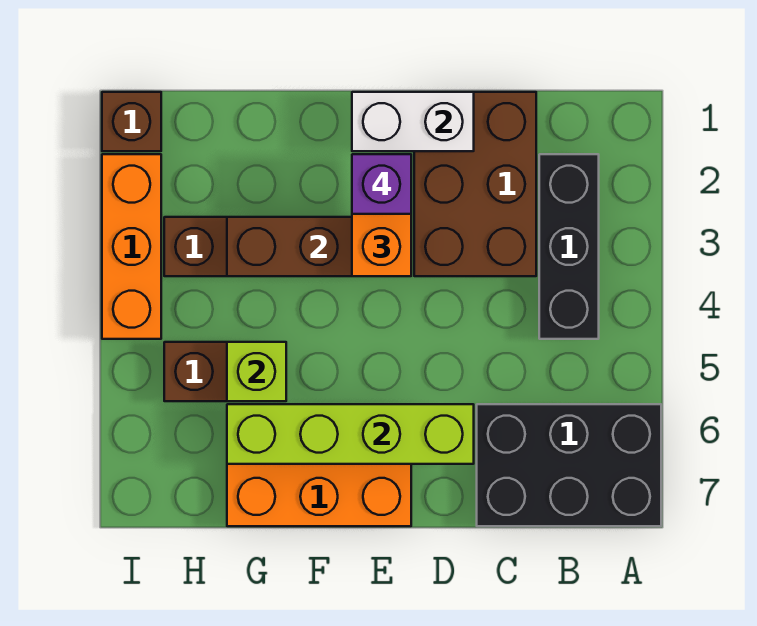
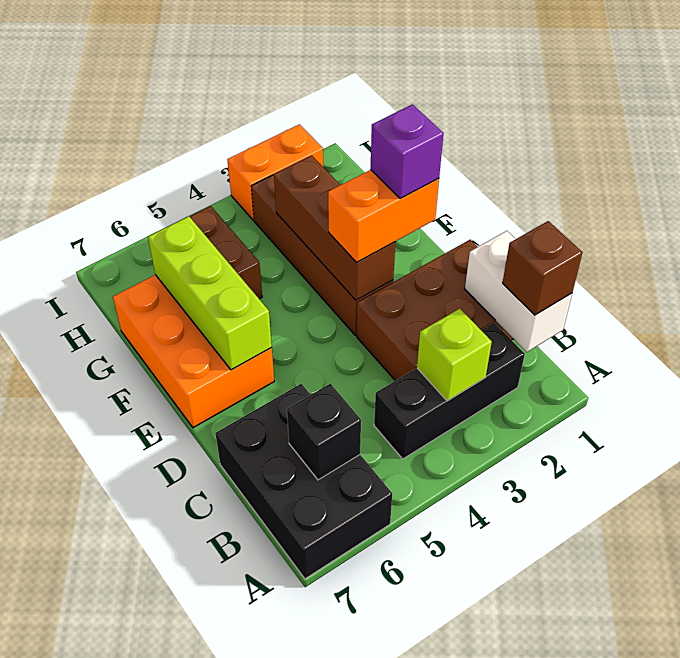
none -> black 1x1 brick [287,384,361,480]
white 1x2 brick [352,92,474,151] -> white 1x2 brick moved to [465,231,572,352]
lime 1x4 brick [227,404,474,464] -> lime 1x3 brick [148,216,272,370]
lime 1x1 brick [227,342,286,401] -> lime 1x1 brick moved to [417,309,492,401]
brown 1x1 brick [102,92,161,151] -> brown 1x1 brick moved to [503,221,582,315]
orange 1x3 brick [102,154,161,339] -> orange 1x2 brick [227,124,323,220]

